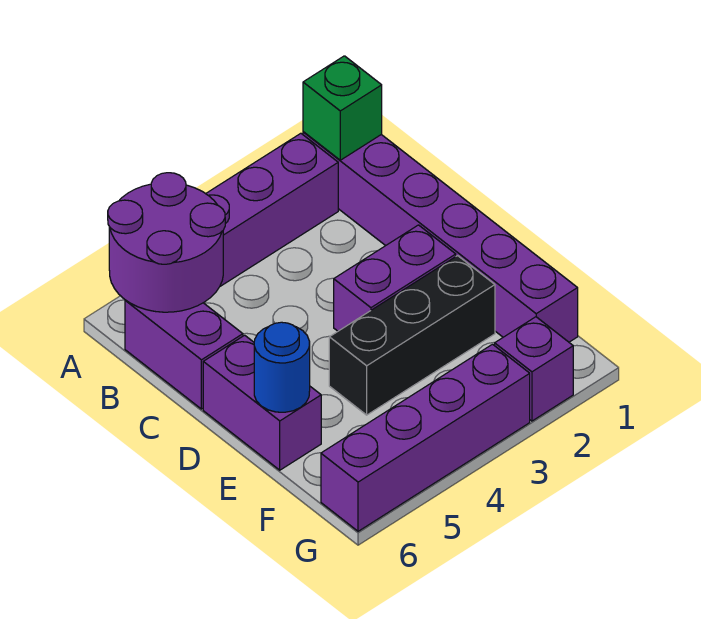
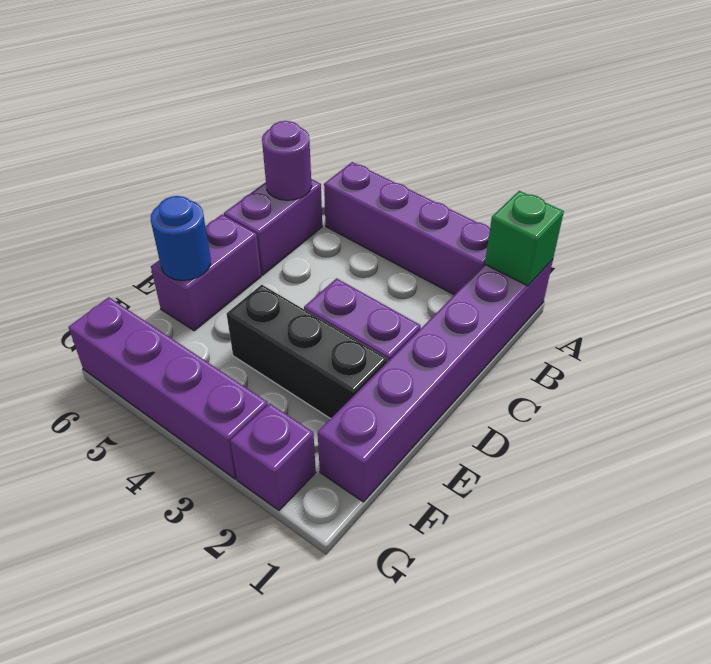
purple 2x2 round brick [108,173,225,312] -> purple 1x1 round brick [262,121,312,200]

